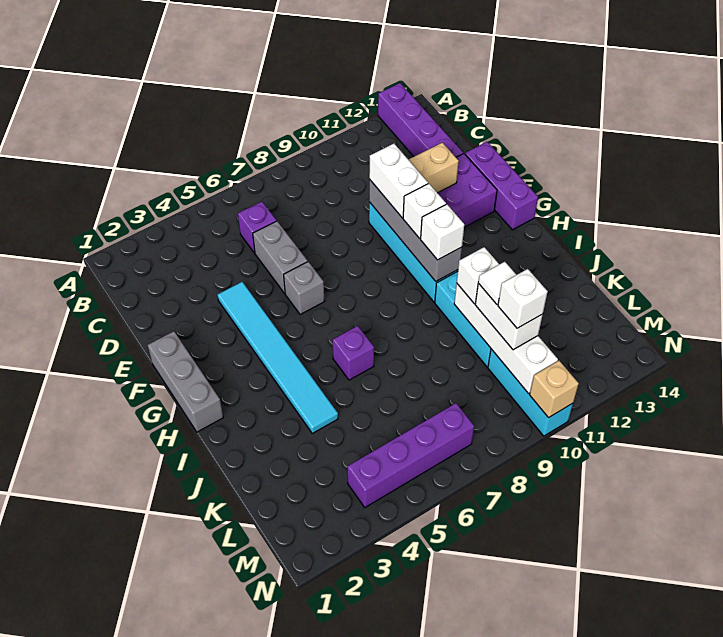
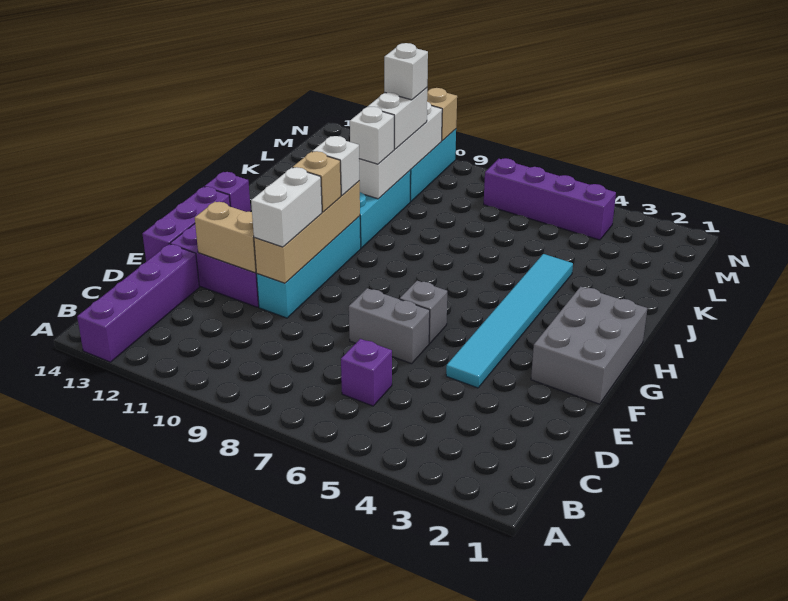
grey 1x2 brick [253,221,308,293] -> grey 1x2 brick turned to [349,288,430,364]
grey 1x4 brick [369,179,462,281] -> tan 1x4 brick [254,181,360,283]
grey 1x3 brick [148,331,223,432] -> grey 2x3 brick [531,287,647,404]
white 1x1 brick [403,184,446,239] -> tan 1x1 brick [293,151,341,212]
purple 1x1 brick [332,326,374,380] -> purple 1x1 brick moved to [205,172,251,212]
white 1x1 tile [478,262,516,305] -> none

